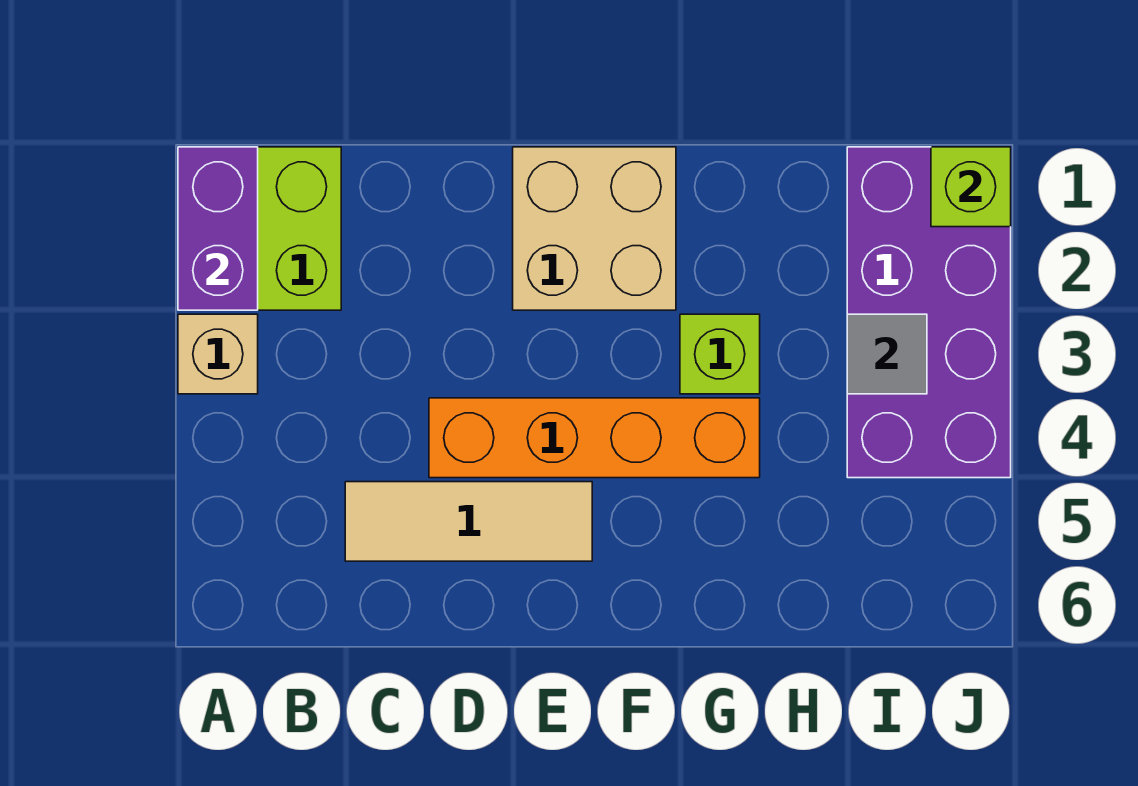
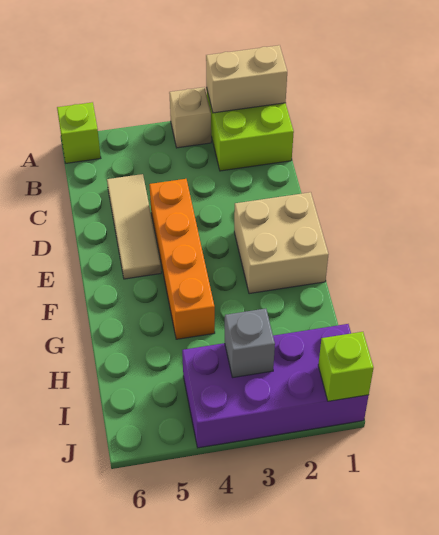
purple 1x2 brick [178,147,258,310] -> tan 1x2 brick [206,45,287,113]
lime 1x1 brick [680,314,760,394] -> lime 1x1 brick moved to [57,102,101,163]
grey 1x1 tile [847,314,927,394] -> grey 1x1 brick [225,309,275,377]

